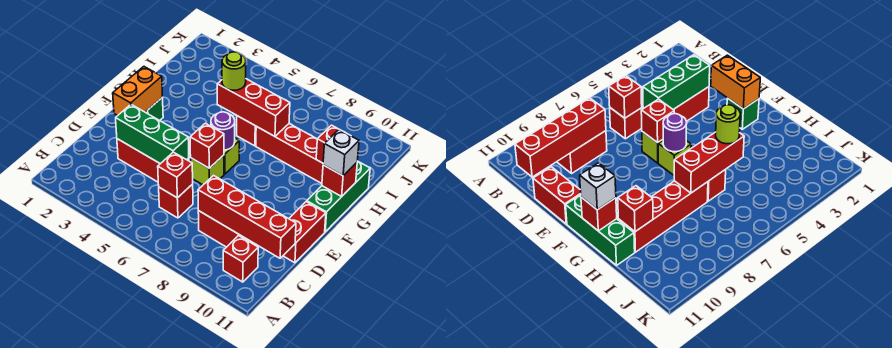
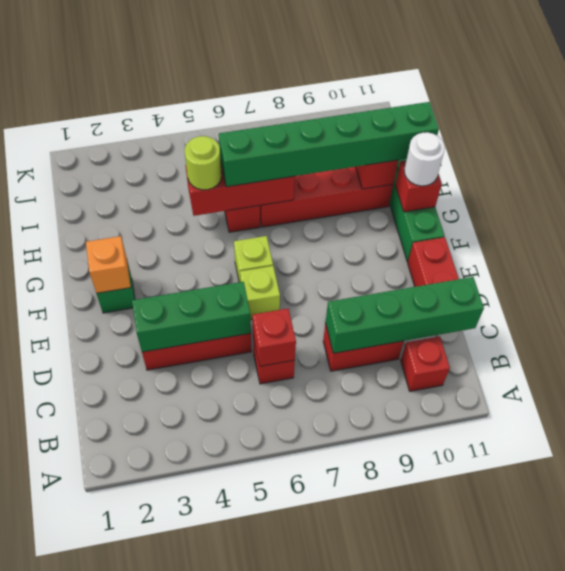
red 1x4 brick [198,176,296,258] -> green 1x4 brick [325,277,484,353]
orange 1x2 brick [113,67,163,115] -> orange 1x1 brick [86,236,131,293]
red 1x1 brick [190,123,224,168] -> none
purple 1x1 round brick [211,112,235,150] -> none
white 1x1 brick [323,130,359,176] -> white 1x1 round brick [404,132,445,186]
none -> green 1x6 brick [219,102,439,187]

